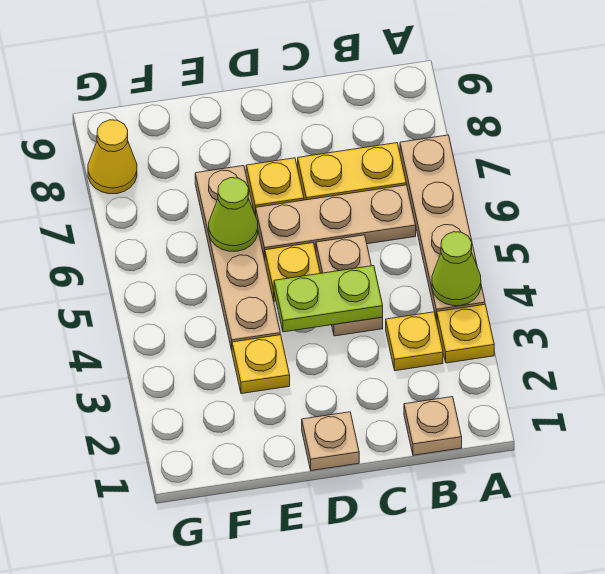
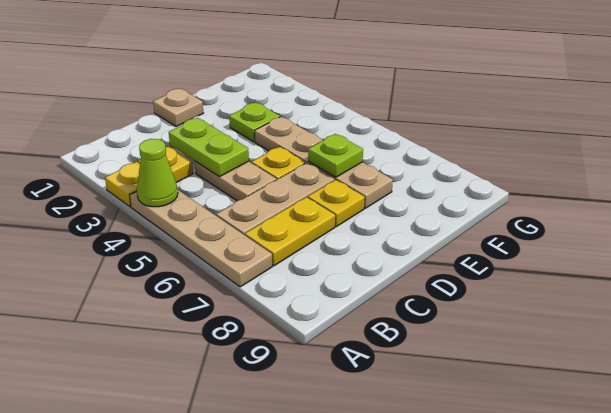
tan 1x1 plate [404,397,462,455] -> none
lime 1x2 plate [274,266,383,332] -> lime 1x2 plate turned to [169,118,249,176]
yellow 1x1 plate [232,335,290,394] -> lime 1x1 plate [229,102,280,142]
lime 1x1 cone [209,178,258,251] -> lime 1x1 plate [308,134,363,177]
yellow 1x1 cone [88,120,137,194] -> none

